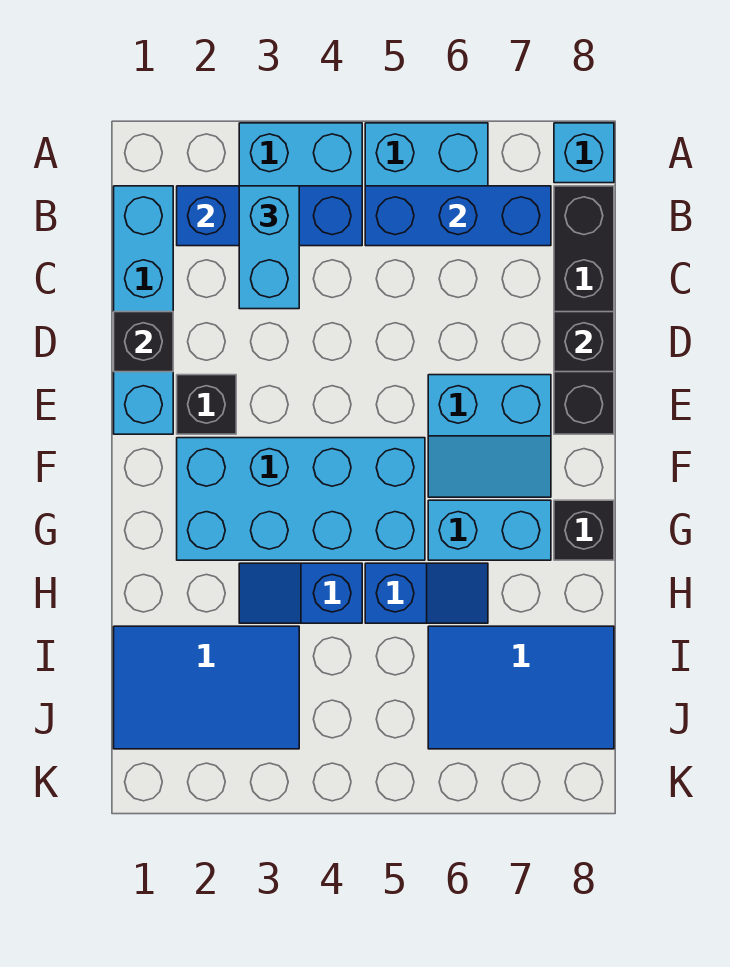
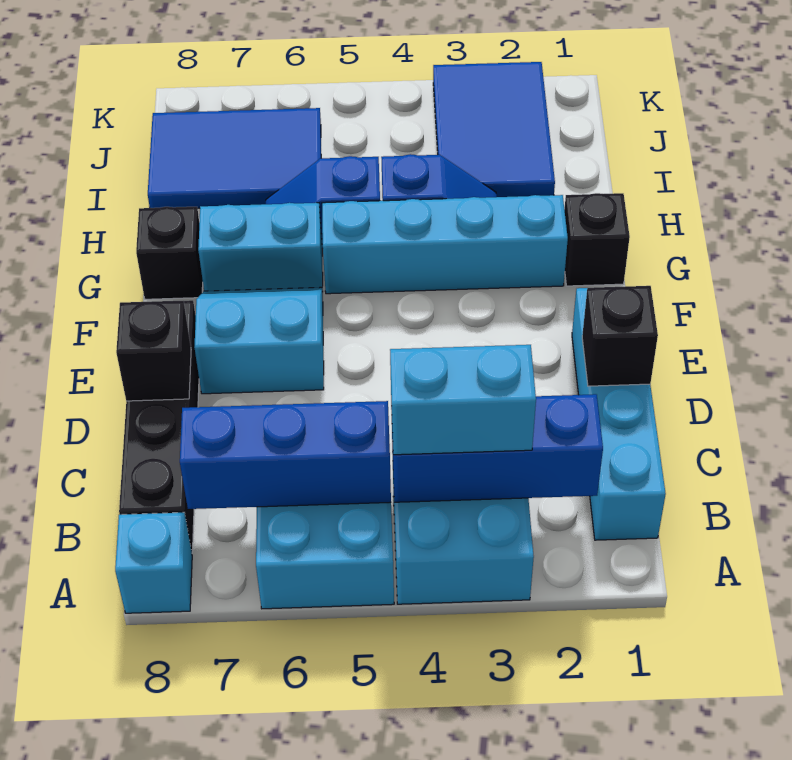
cyan 1x2 brick [239,186,299,309] -> cyan 1x2 brick turned to [390,345,536,455]
black 1x1 brick [177,375,236,434] -> black 1x1 brick moved to [564,193,630,286]
cyan 2x4 brick [177,438,425,560] -> cyan 1x4 brick [322,195,568,294]
blue 2x3 tile [114,626,299,749] -> blue 2x3 tile turned to [433,62,555,197]

